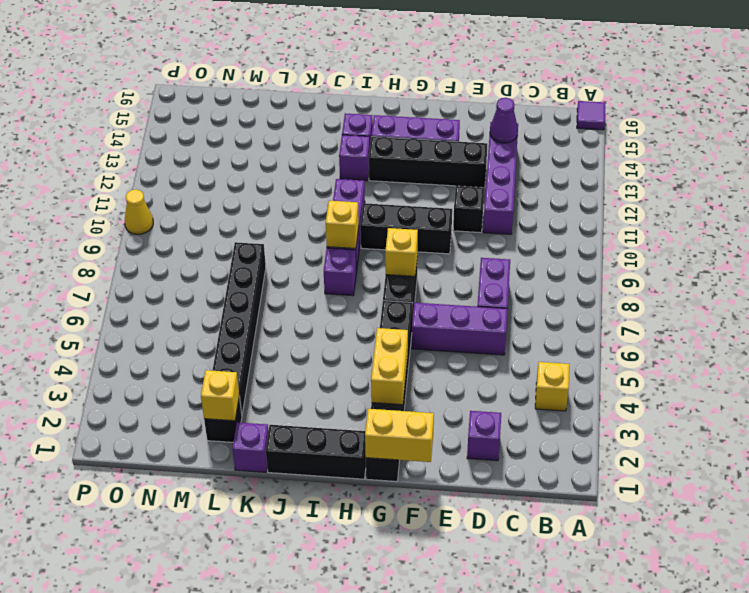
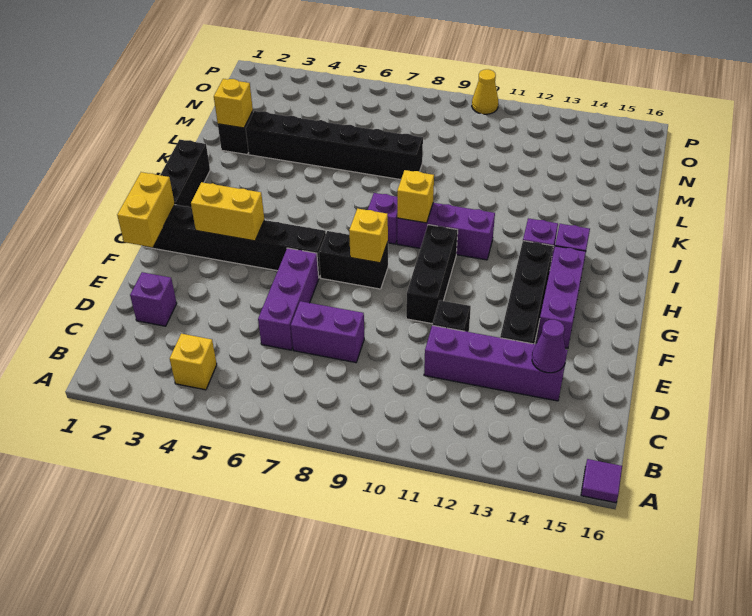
purple 1x1 brick [232,422,269,472] -> none

